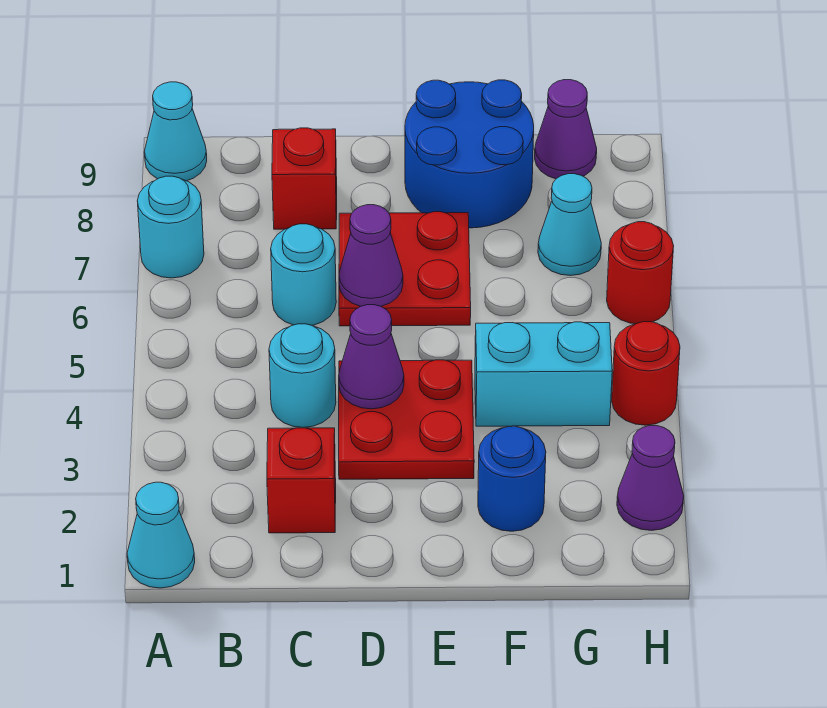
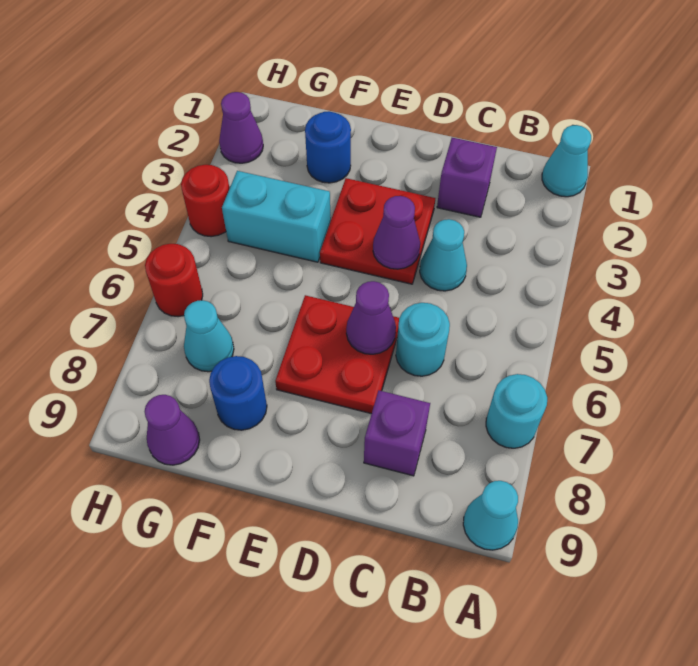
red 1x1 brick [267,428,336,533] -> purple 1x1 brick [437,138,497,217]
cyan 1x1 round brick [269,324,336,427] -> cyan 1x1 cone [420,219,467,291]
red 1x1 brick [272,128,337,229] -> purple 1x1 brick [364,391,430,476]
blue 2x2 round brick [405,80,534,228] -> blue 1x1 round brick [209,356,267,430]

